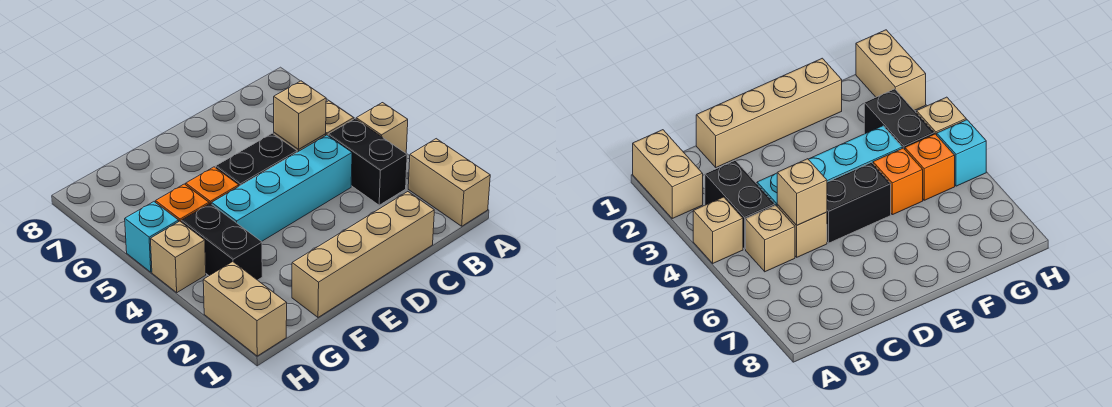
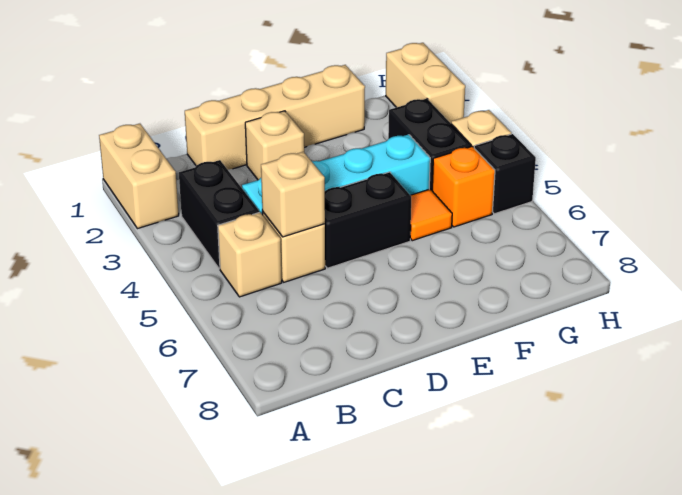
tan 1x1 brick [356,103,408,153] -> tan 1x1 brick moved to [245,111,304,180]
orange 1x1 brick [186,167,239,204] -> orange 1x1 tile [410,189,452,241]
cyan 1x1 brick [125,202,179,272] -> black 1x1 brick [474,134,536,214]

